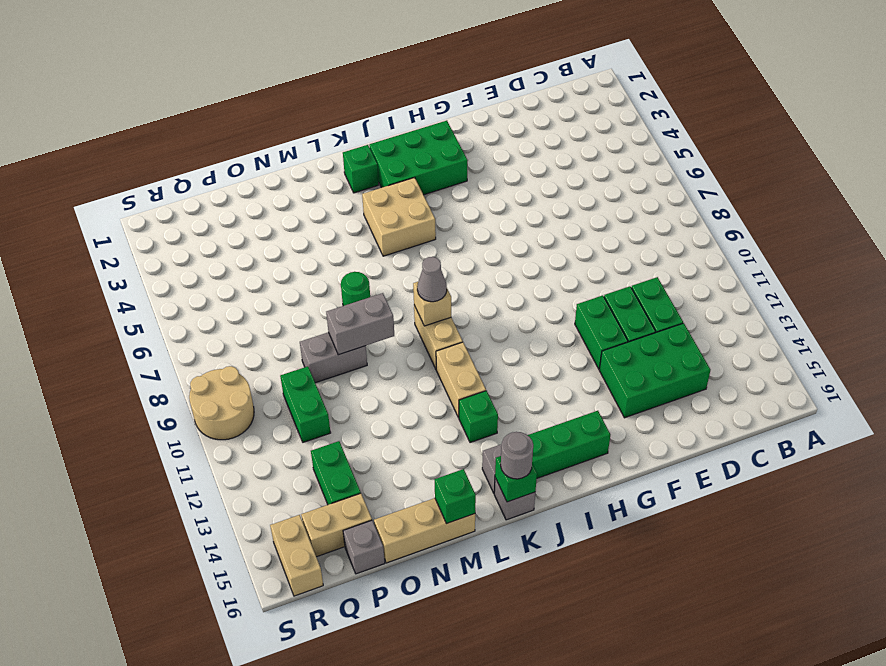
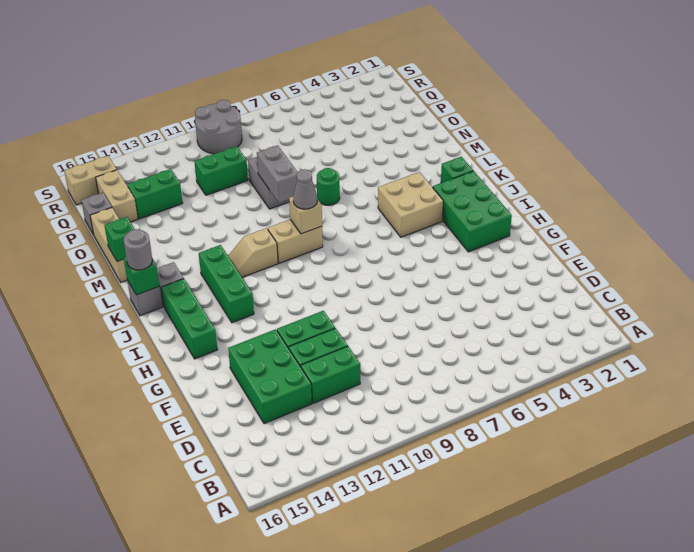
tan 1x2 brick [436,342,486,418] -> tan 1x2 slope [228,228,278,277]
green 1x1 brick [459,391,498,443] -> green 1x3 brick [199,245,254,323]
tan 2x2 round brick [189,366,254,440] -> grey 2x2 round brick [195,100,242,154]

